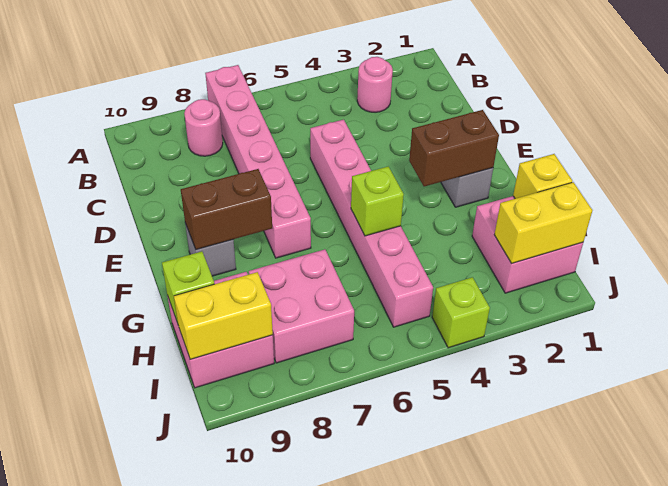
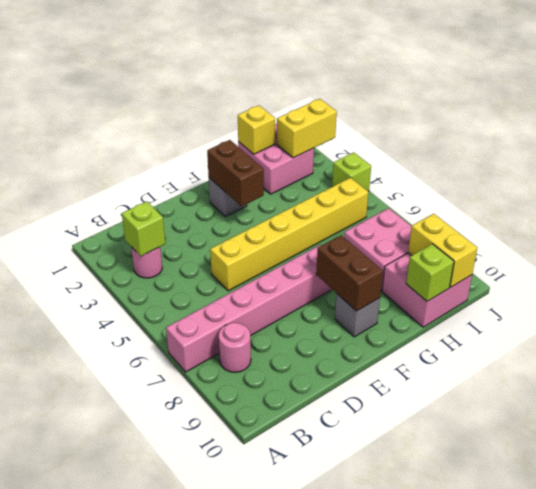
pink 1x6 brick [310,120,433,327] -> yellow 1x6 brick [210,178,368,291]
lime 1x1 brick [351,167,404,236] -> lime 1x1 brick moved to [122,201,165,256]
yellow 1x2 brick [494,182,592,263] -> yellow 1x2 brick turned to [277,99,337,158]

